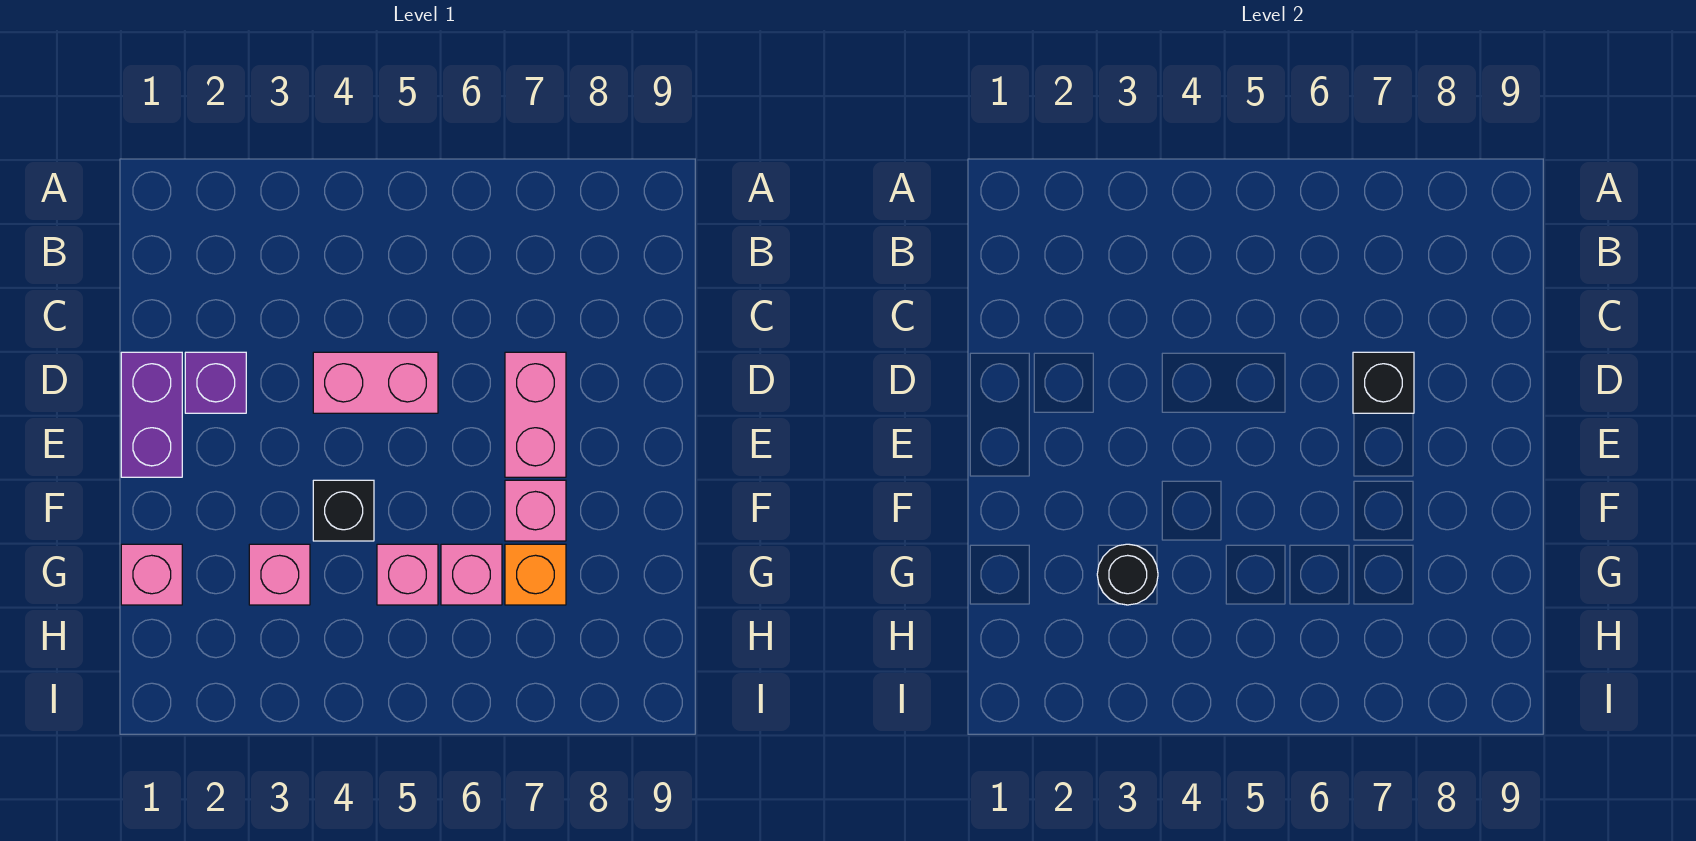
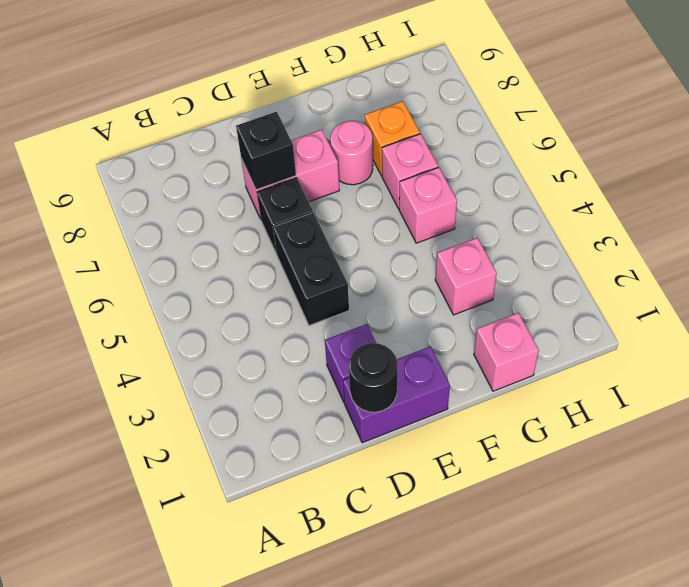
pink 1x2 brick [313,352,438,413] -> black 1x2 brick [273,213,349,326]
black 1x1 brick [313,480,374,541] -> black 1x1 brick moved to [257,178,313,254]
pink 1x1 brick [505,480,566,541] -> pink 1x1 round brick [330,121,373,185]
black 1x1 round brick [1097,544,1158,605] -> black 1x1 round brick moved to [349,343,398,412]

